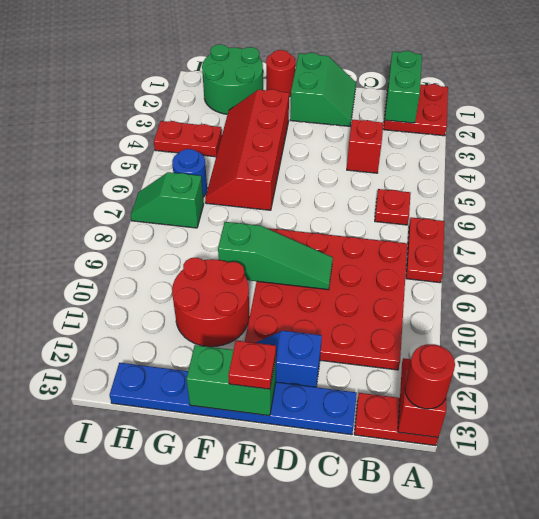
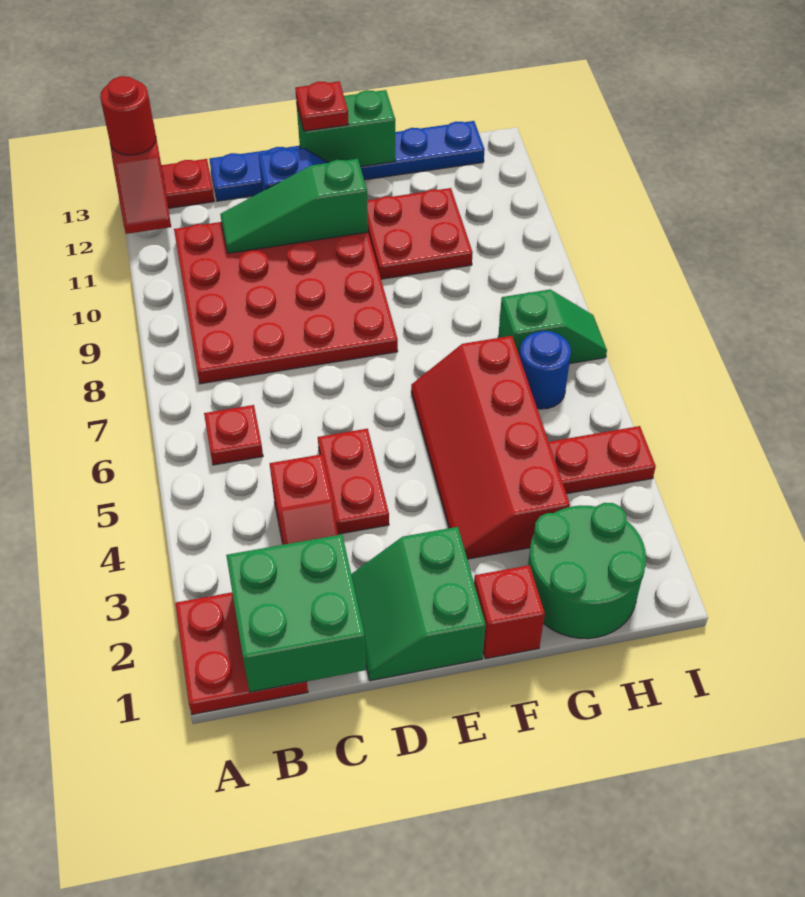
red 1x2 plate [406,218,444,283] -> red 1x2 plate moved to [318,429,389,534]
green 1x2 brick [385,51,422,123] -> green 2x2 brick [226,534,366,692]
green 1x3 slope [218,222,333,290] -> green 1x3 slope moved to [220,159,368,253]
red 1x1 round brick [266,50,295,97] -> red 1x1 brick [474,565,545,659]
red 2x4 slope [205,89,289,210] -> red 2x4 slope turned to [411,336,570,559]
red 2x2 round brick [172,258,249,347] -> red 2x2 plate [367,188,473,279]

